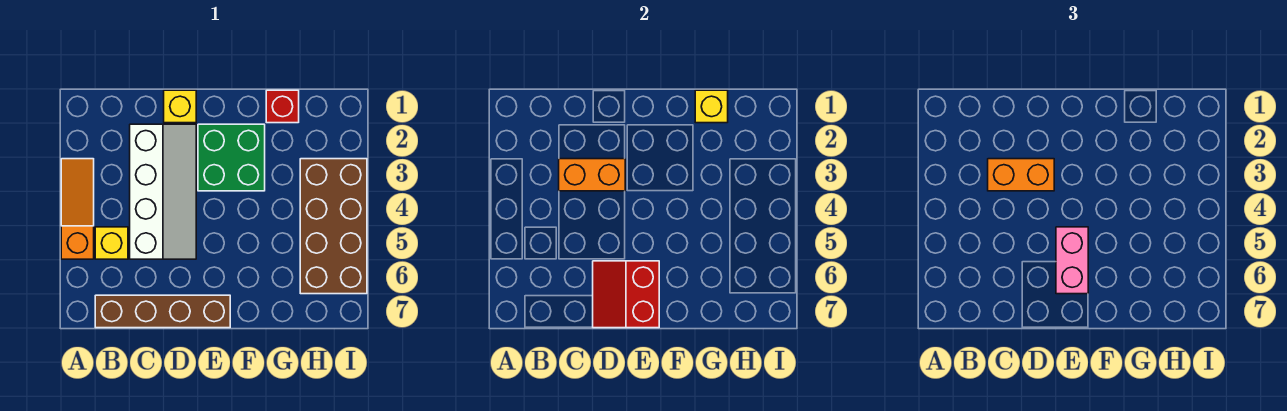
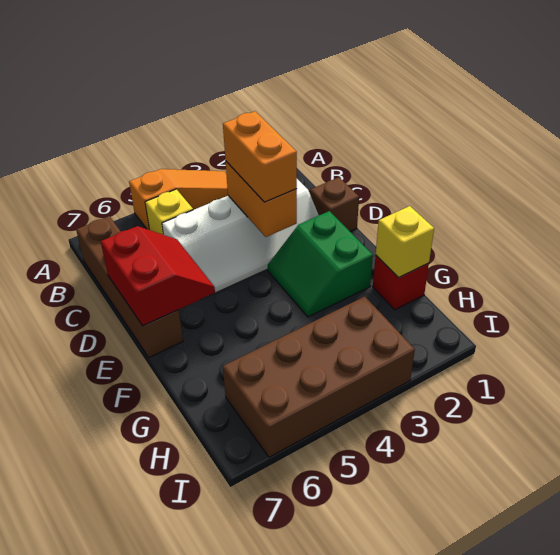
yellow 1x1 brick [164,90,196,123] -> brown 1x1 brick [310,177,359,231]
red 2x2 slope [593,261,659,328] -> red 2x2 slope turned to [101,226,215,326]
green 2x2 brick [198,124,265,191] -> green 2x2 slope [268,211,373,317]
pink 1x2 brick [1056,227,1088,294] -> none

